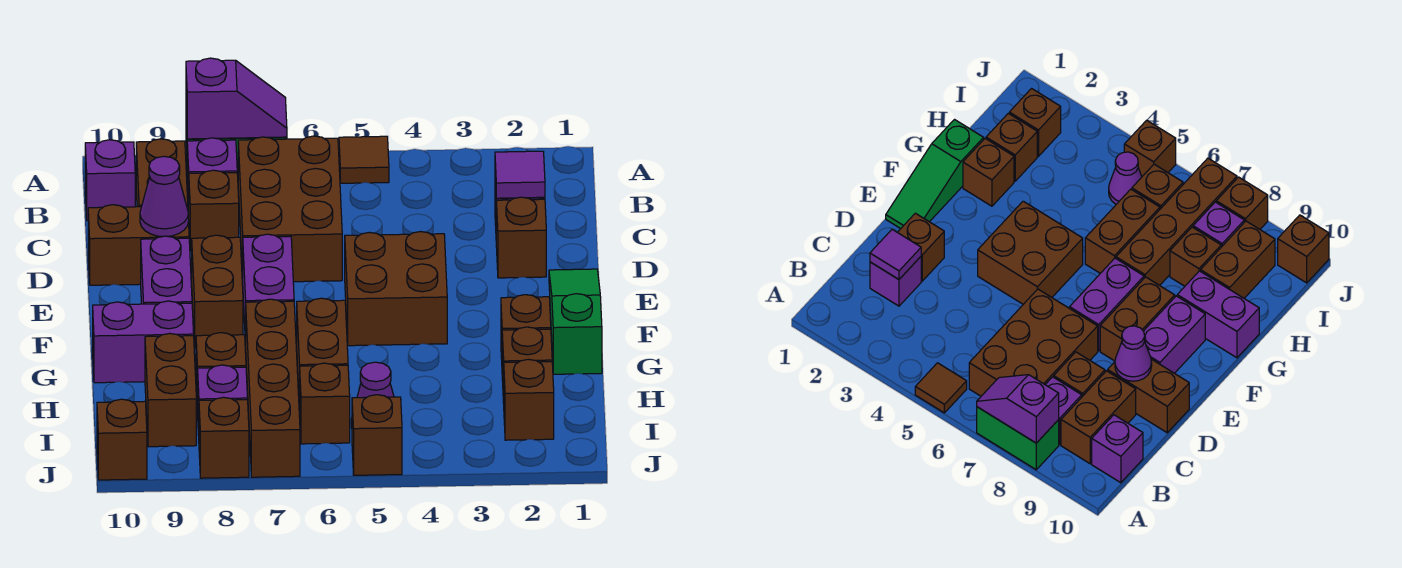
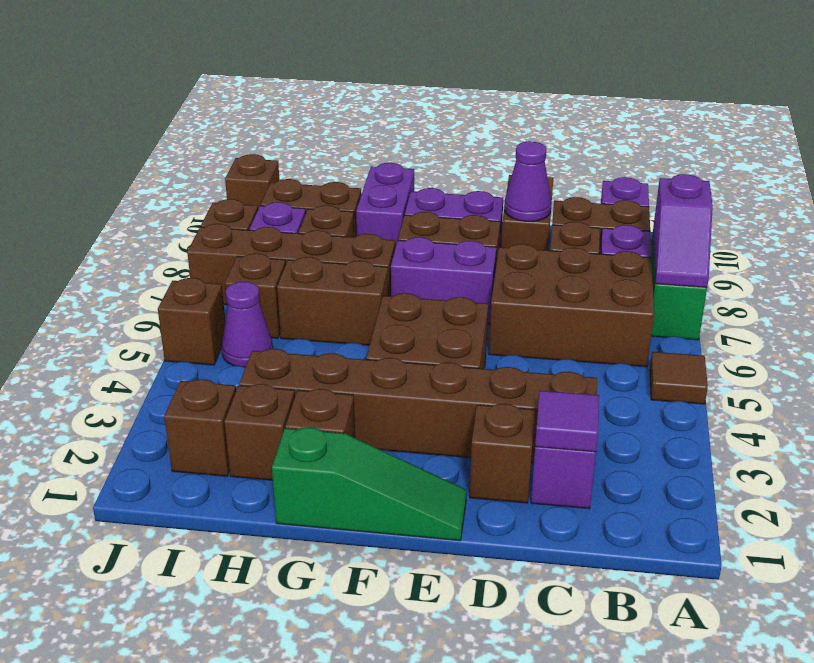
none -> brown 1x6 brick [239,349,597,463]

